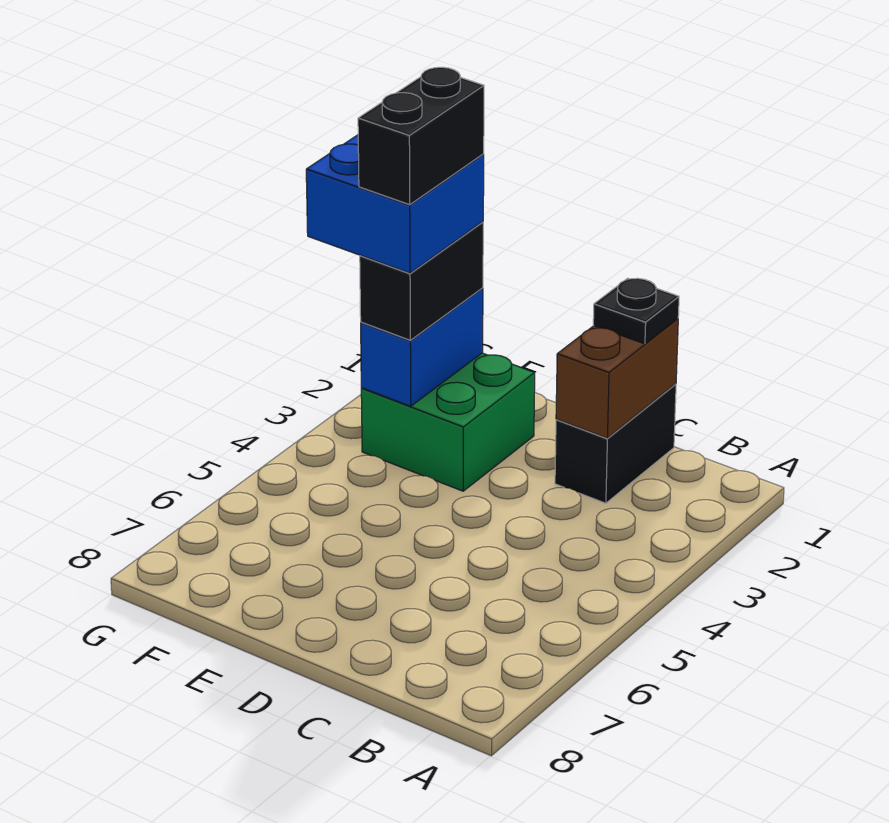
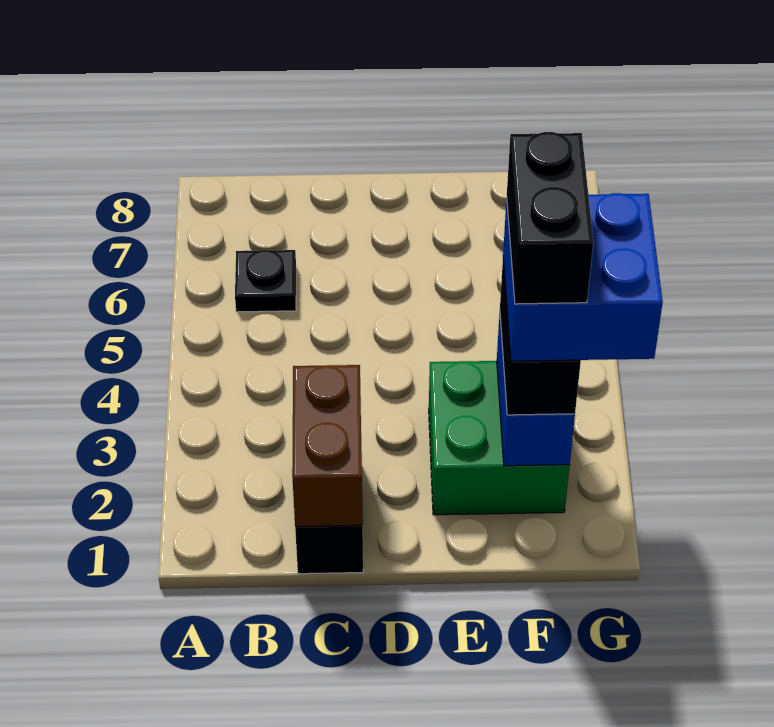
black 1x1 plate [593,278,679,344] -> black 1x1 plate moved to [235,250,296,312]

